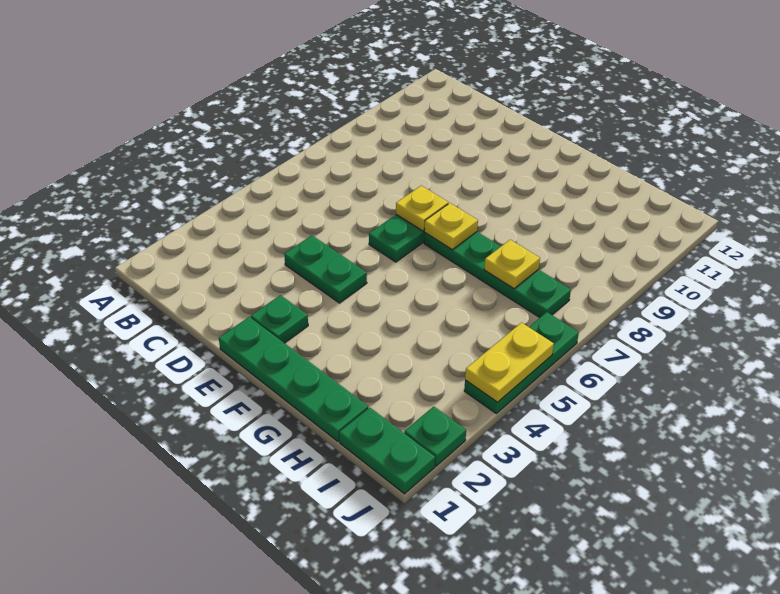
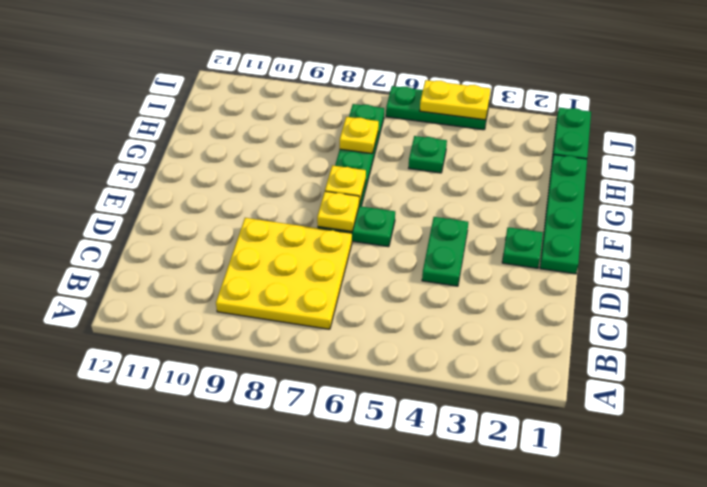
none -> yellow 3x3 plate [216,218,352,329]
green 1x1 plate [404,407,466,466] -> green 1x1 plate moved to [409,136,447,173]

